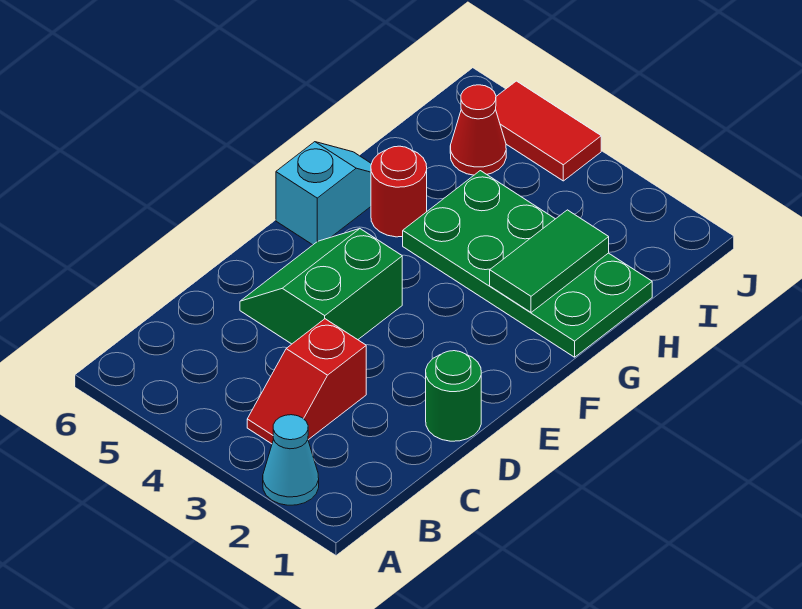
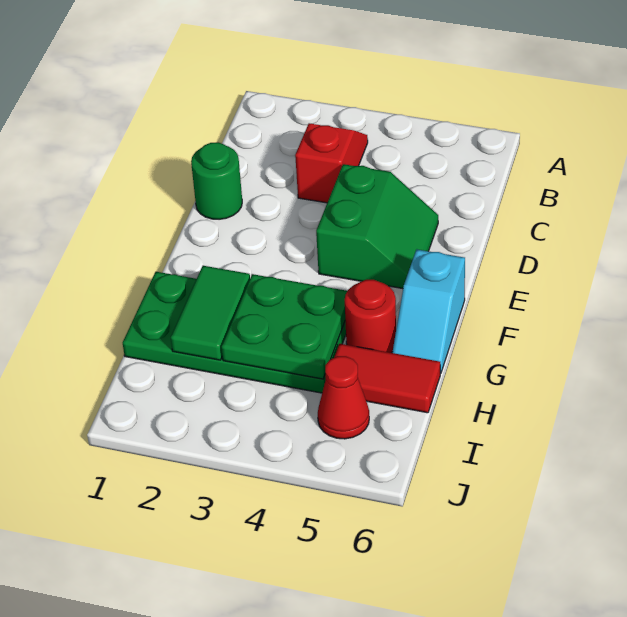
cyan 1x1 cone [263,415,319,505] -> none
none -> green 2x2 plate [222,274,347,379]
red 1x2 tile [496,81,601,181] -> red 1x2 tile moved to [335,344,440,413]

